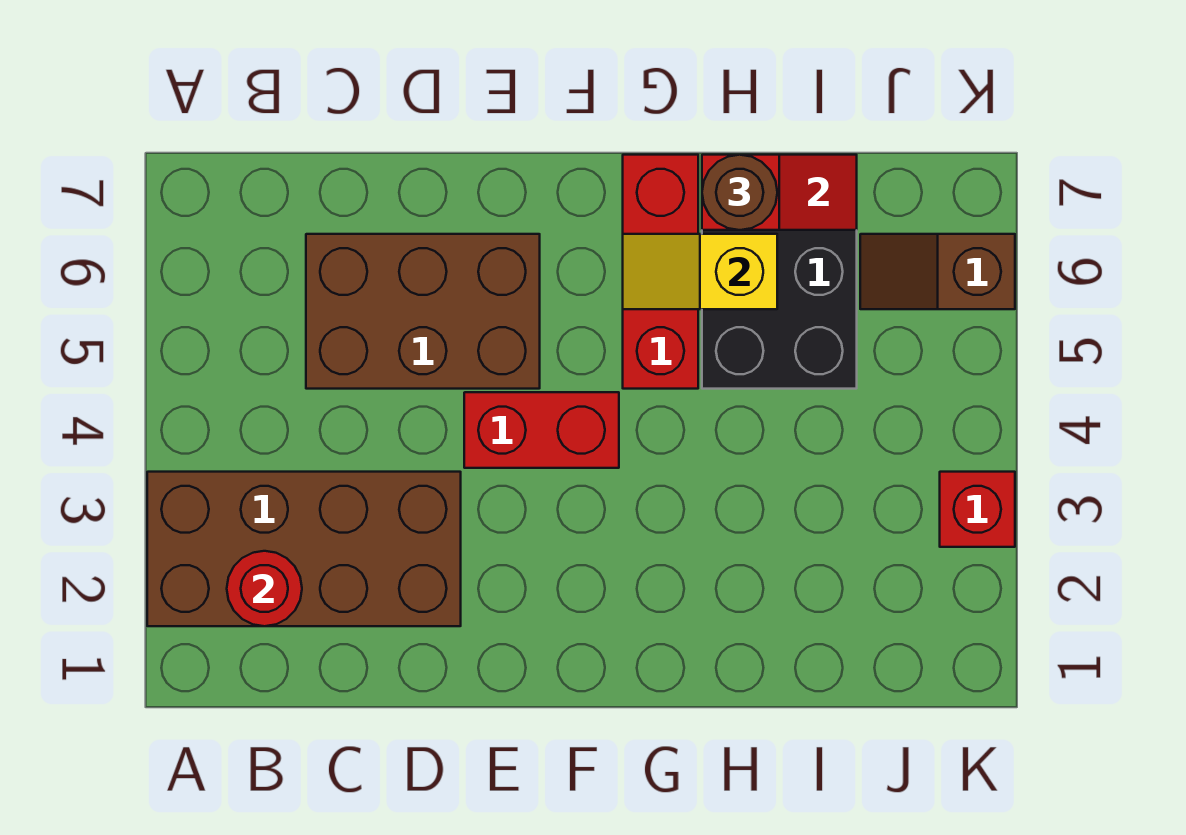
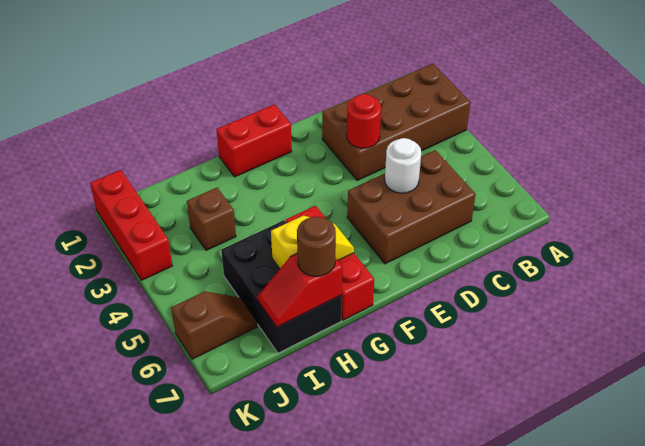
red 1x1 round brick [227,551,302,626] -> red 1x1 round brick moved to [347,94,381,148]
none -> white 1x1 round brick [385,138,421,193]
red 1x2 brick [464,392,619,468] -> red 1x2 brick moved to [216,104,292,177]
none -> brown 1x1 brick [187,188,236,250]
red 1x1 brick [940,472,1015,547] -> red 1x3 brick [90,170,172,280]

